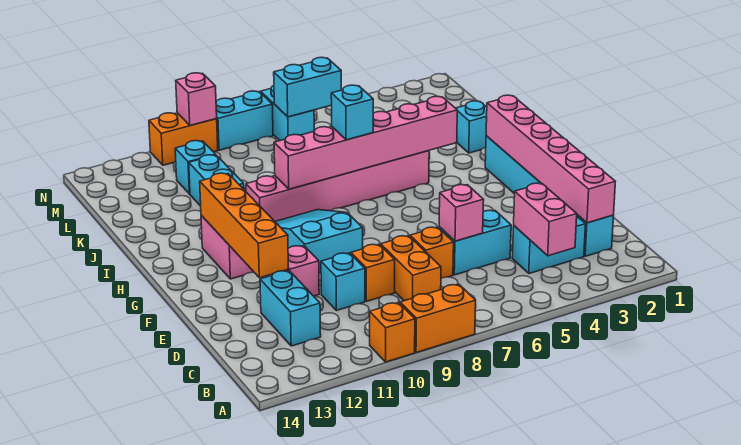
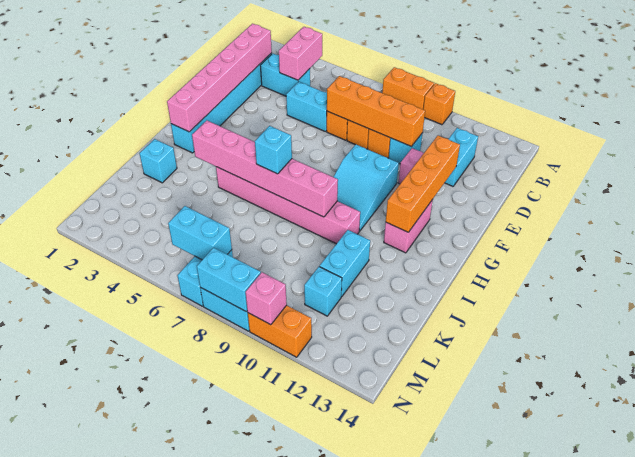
pink 1x1 brick [439,185,484,241] -> none
none -> orange 1x4 brick [327,76,425,147]
none -> cyan 1x2 brick [197,247,261,312]

